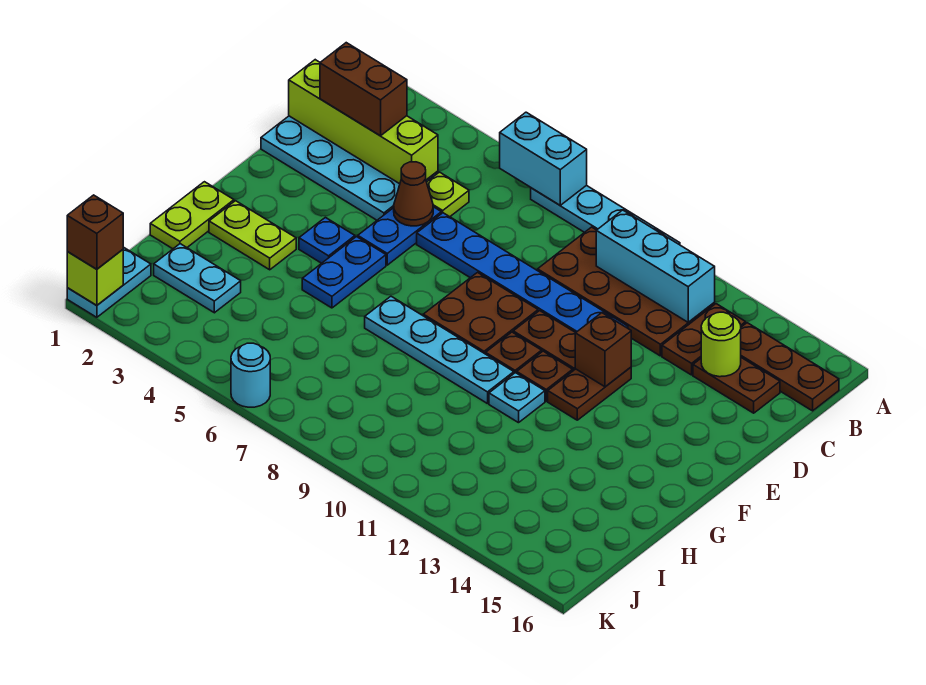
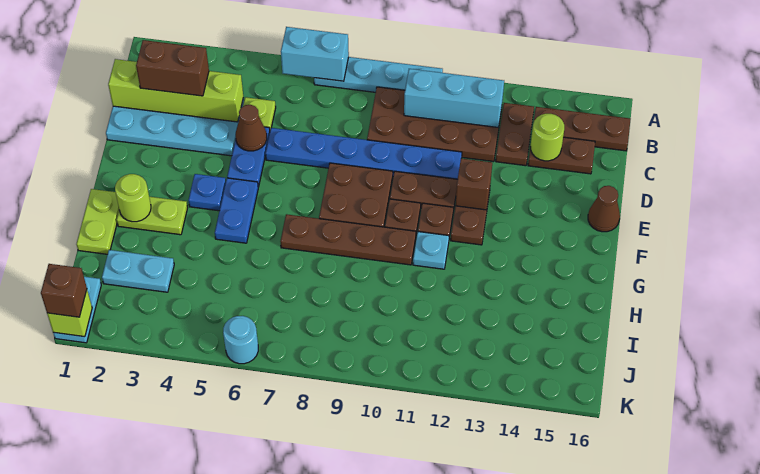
none -> brown 1x1 cone [588,186,620,232]
none -> lime 1x1 round brick [115,174,151,222]
cyan 1x4 plate [365,296,514,404] -> brown 1x4 plate [280,214,416,265]

